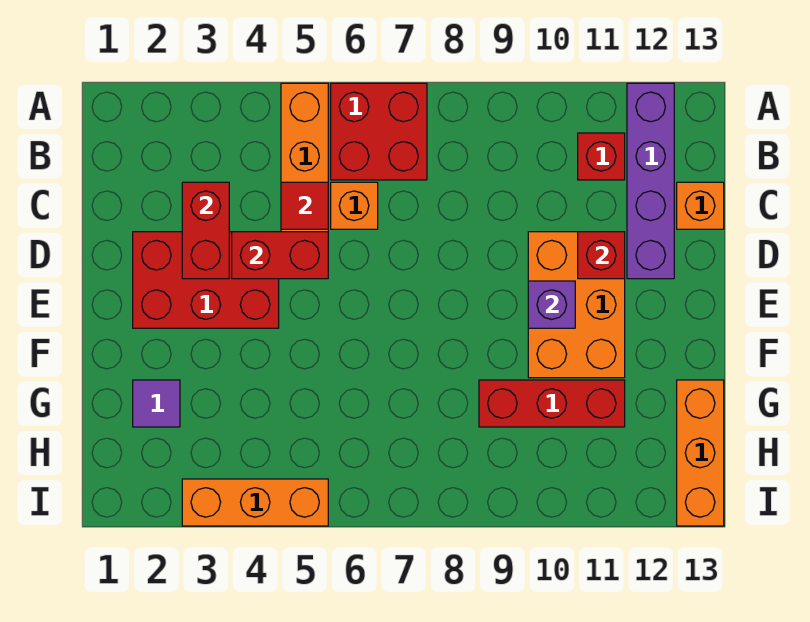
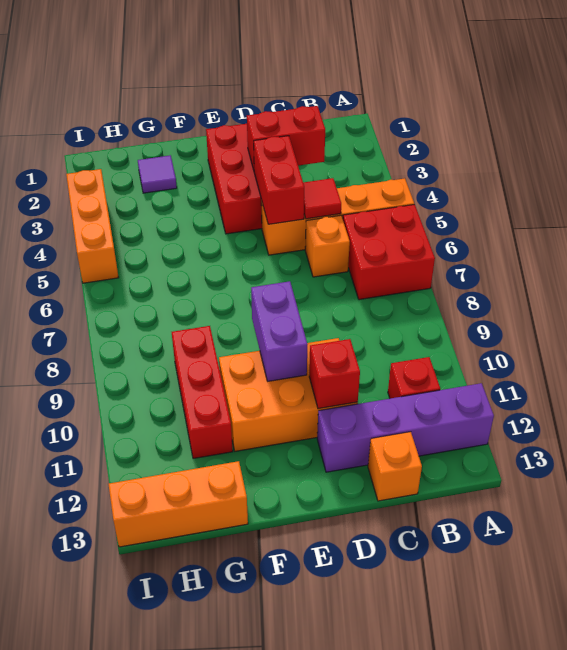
purple 1x1 brick [528,281,575,328] -> purple 1x2 brick [251,281,307,381]

